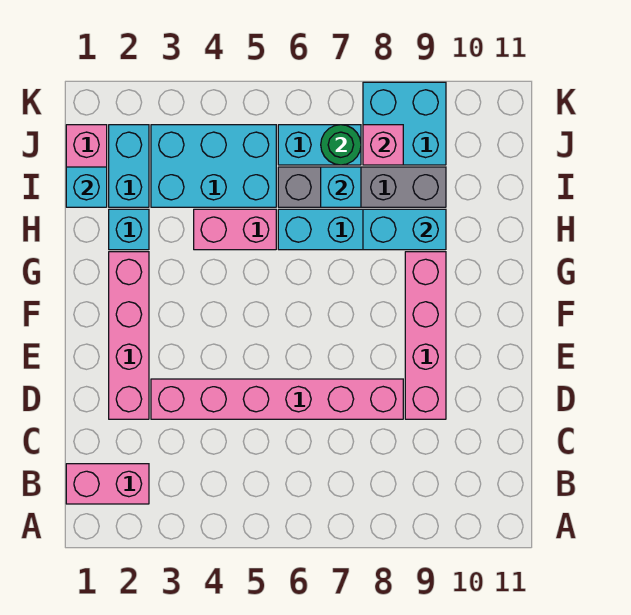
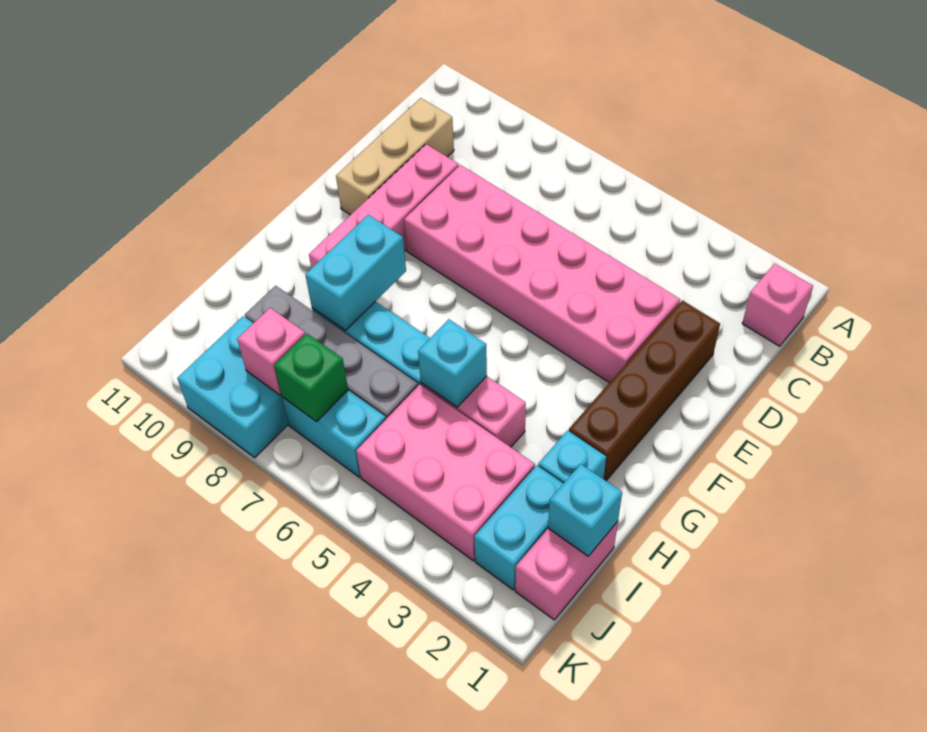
pink 1x2 brick [66,464,149,504] -> pink 1x1 brick [742,264,813,346]
none -> tan 1x3 brick [336,98,454,215]
pink 1x4 brick [109,252,149,419] -> brown 1x4 brick [569,300,720,481]
pink 1x6 brick [151,379,403,419] -> pink 2x6 brick [404,165,680,383]
cyan 1x2 brick [363,209,446,250] -> cyan 1x2 brick turned to [305,215,406,331]
cyan 2x3 brick [151,125,276,207] -> pink 2x3 brick [356,384,535,561]
cyan 1x1 brick [321,167,361,207] -> cyan 1x1 brick moved to [418,319,487,407]
green 1x1 round brick [321,125,361,165] -> green 1x1 brick [274,334,348,422]

